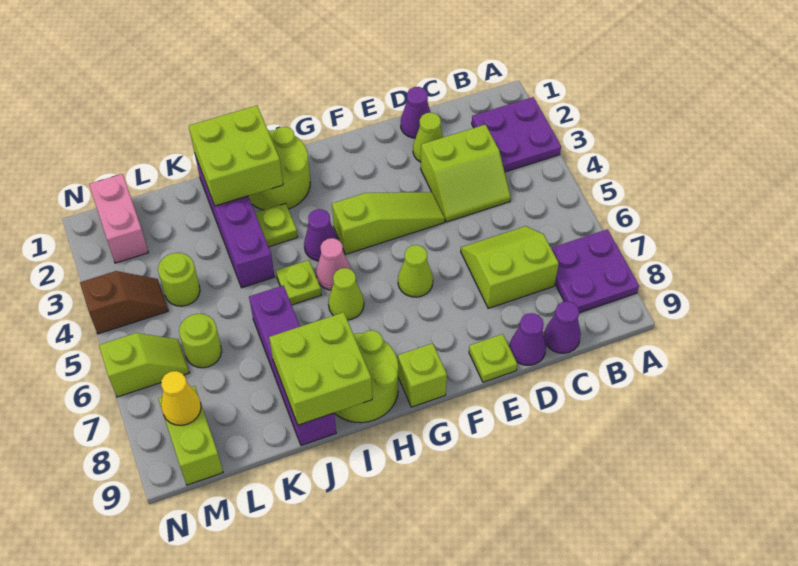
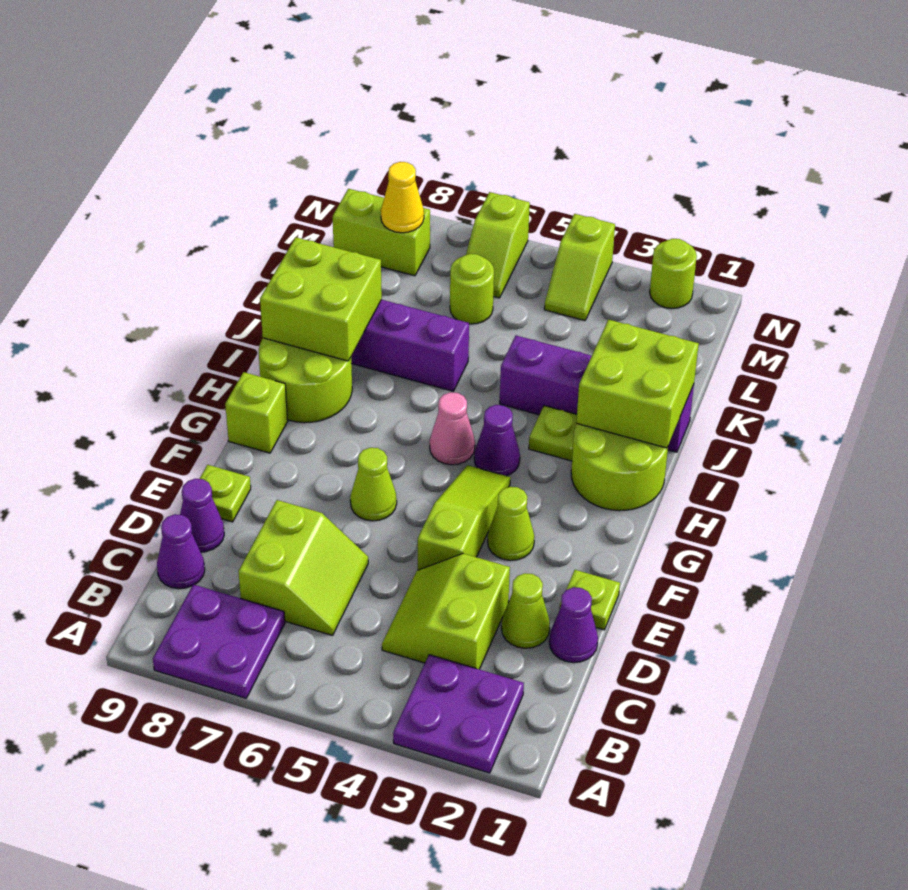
lime 1x3 slope [332,192,445,254] -> lime 1x3 slope turned to [418,465,511,570]
lime 1x1 cone [328,268,364,320] -> lime 1x1 cone moved to [488,487,534,560]
lime 1x1 plate [276,260,321,305] -> lime 1x1 plate moved to [559,570,620,630]
lime 1x1 round brick [158,253,200,306] -> lime 1x1 round brick moved to [650,239,697,309]
pink 1x2 brick [89,174,149,263] -> none
brown 1x2 slope [80,271,168,334] -> lime 1x2 slope [544,214,615,321]

